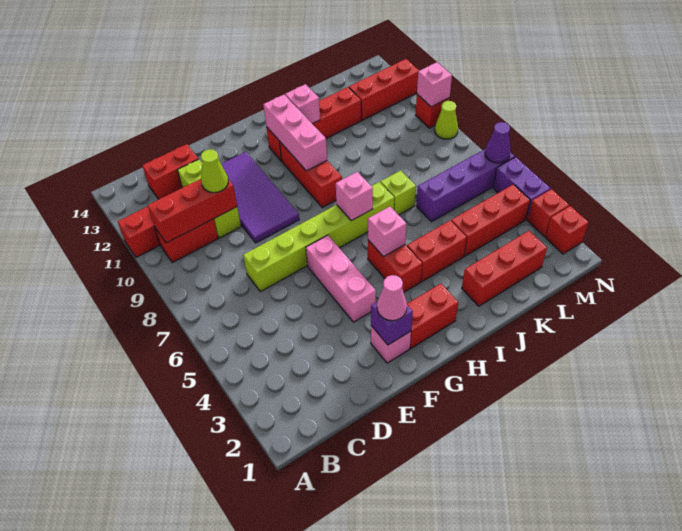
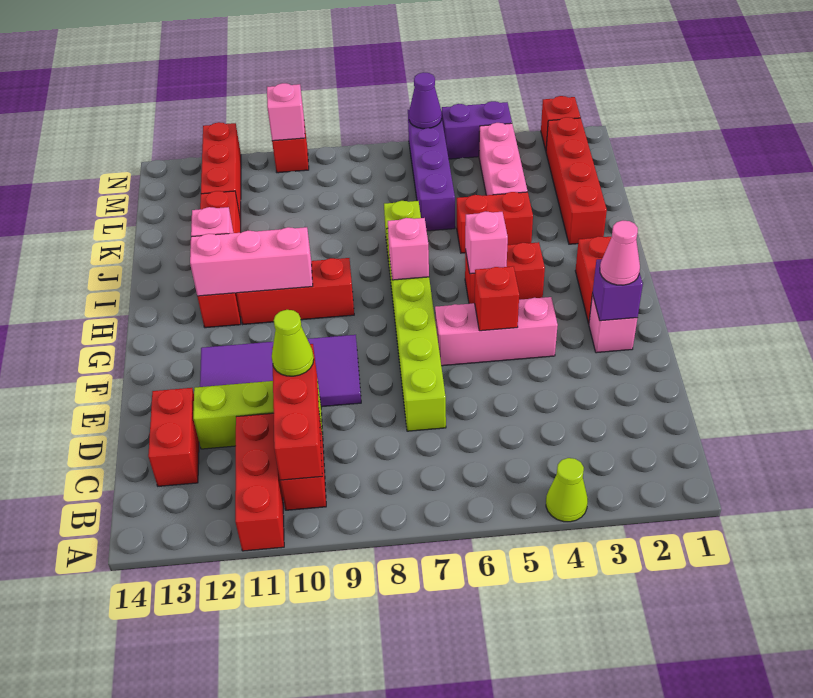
red 1x2 brick [407,221,467,282] -> red 1x2 brick turned to [457,192,533,253]
red 1x3 brick [462,231,547,306] -> red 1x4 brick [546,117,607,244]
red 1x3 brick [451,184,530,256] -> pink 1x3 brick [479,123,528,195]
red 1x1 brick [527,189,569,237] -> red 1x1 brick moved to [475,266,519,331]
lime 1x1 cone [435,101,458,139] -> lime 1x1 cone moved to [546,458,588,522]

